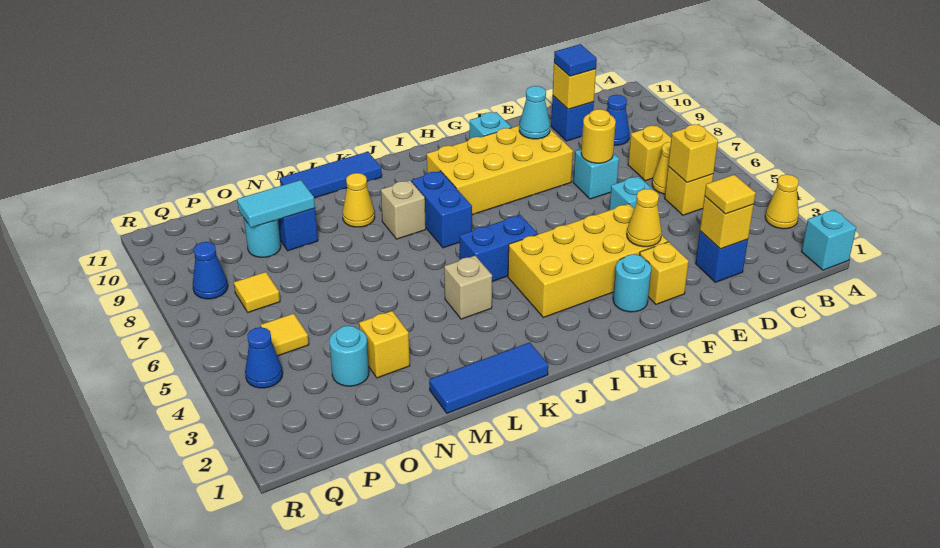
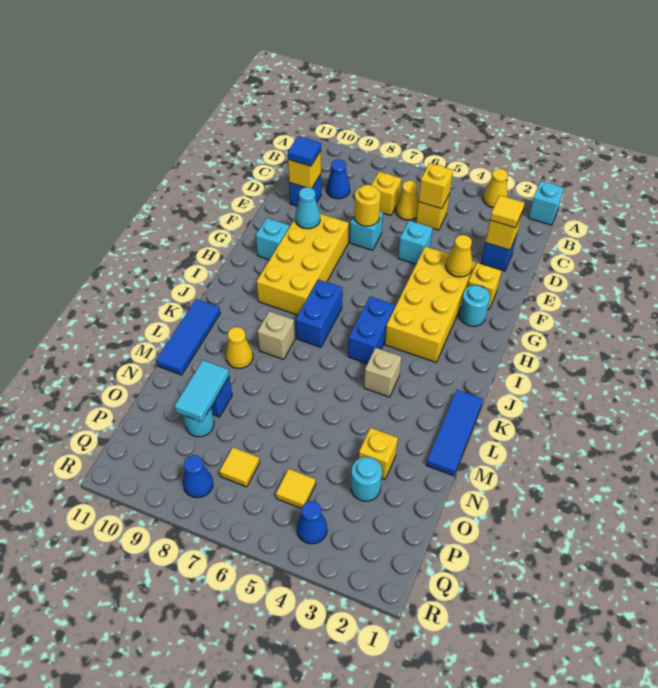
blue 1x2 brick [412,171,472,248] -> blue 1x2 brick turned to [296,279,342,347]

